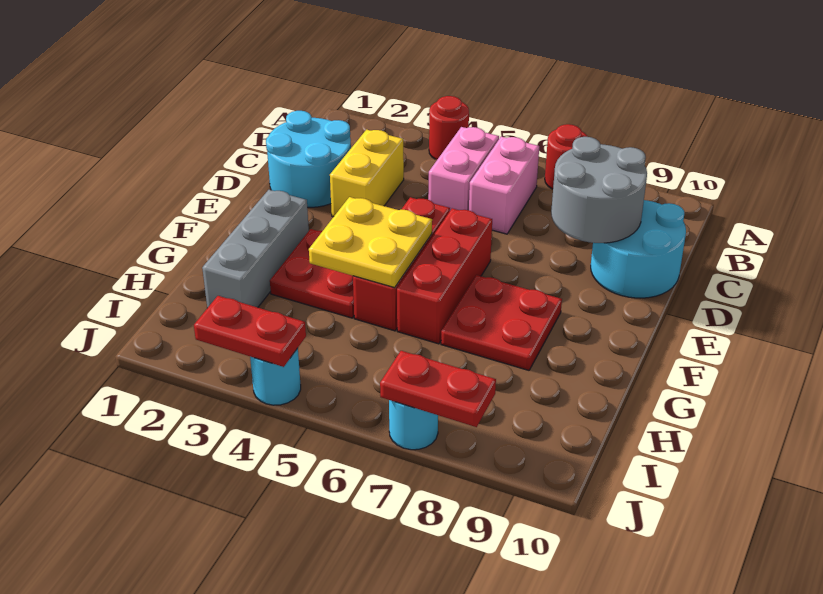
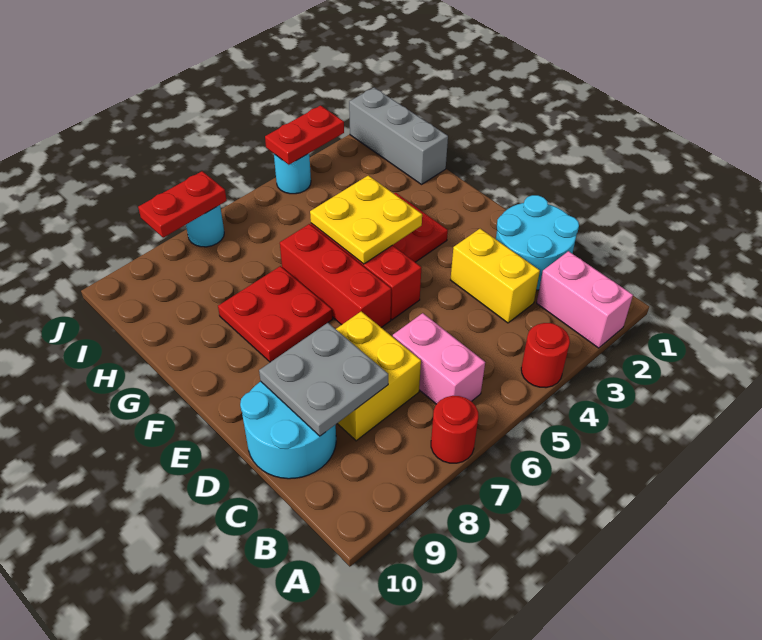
pink 1x2 brick [428,127,499,210] -> pink 1x2 brick moved to [537,251,633,348]
none -> yellow 2x2 brick [336,311,421,441]
grey 2x2 round brick [551,137,647,243] -> grey 2x2 plate [259,323,388,436]
grey 1x3 brick [202,190,309,308] -> grey 1x3 brick moved to [349,88,448,184]

